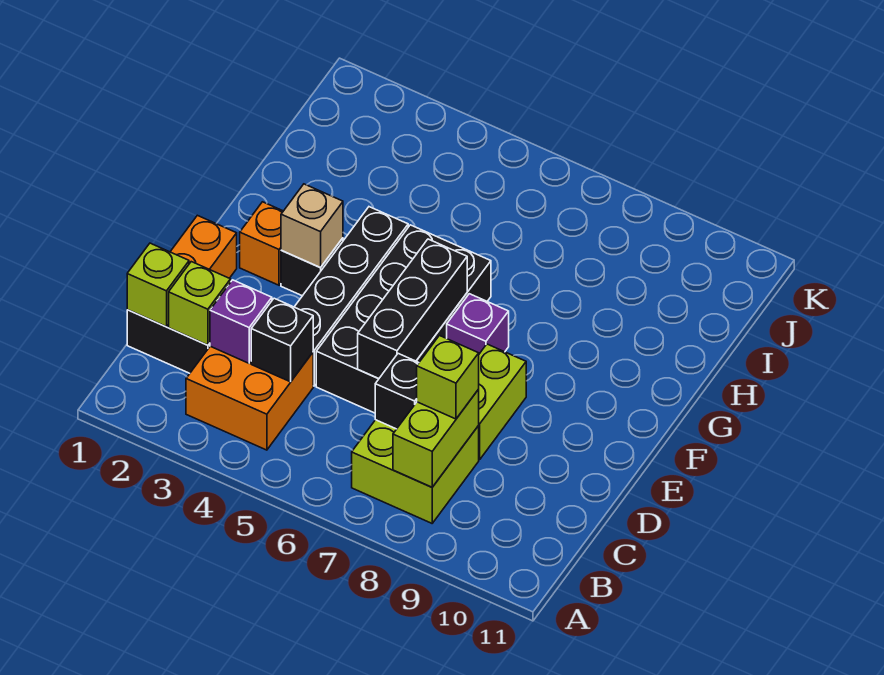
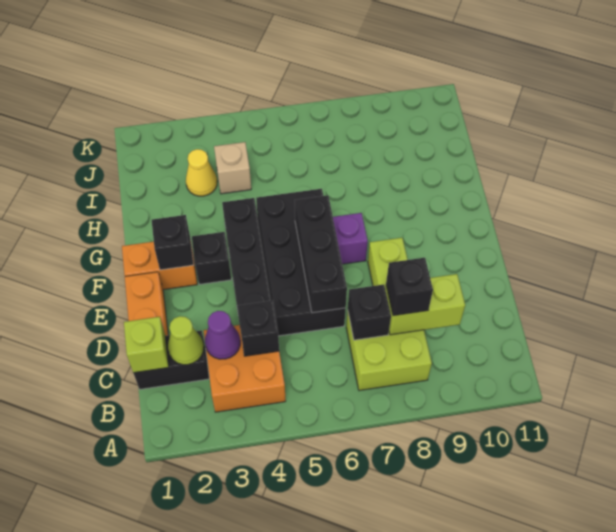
lime 1x2 brick [393,389,479,487] -> lime 1x2 brick turned to [385,274,465,335]
lime 1x1 brick [169,262,231,345] -> lime 1x1 cone [168,316,204,365]
purple 1x1 brick [210,280,272,363] -> purple 1x1 cone [205,311,240,359]
lime 1x1 brick [417,336,479,419] -> black 1x1 brick [386,258,433,316]
orange 1x1 brick [240,202,283,285] -> orange 1x2 brick [122,242,197,290]
none -> black 1x1 brick [152,215,193,270]
tan 1x1 brick [281,184,343,267] -> tan 1x1 brick moved to [214,142,251,194]
none -> yellow 1x1 cone [186,149,217,196]

